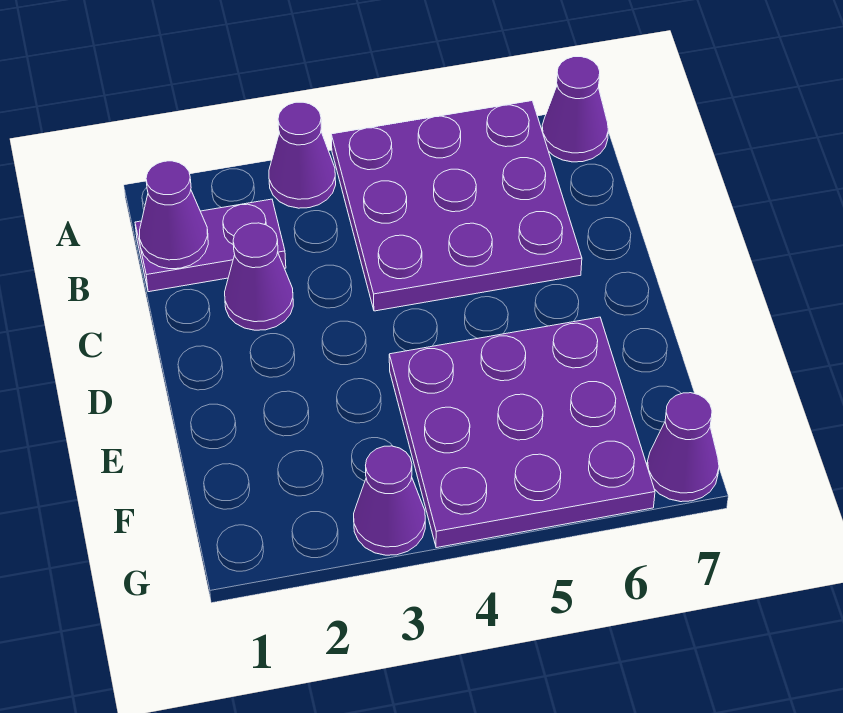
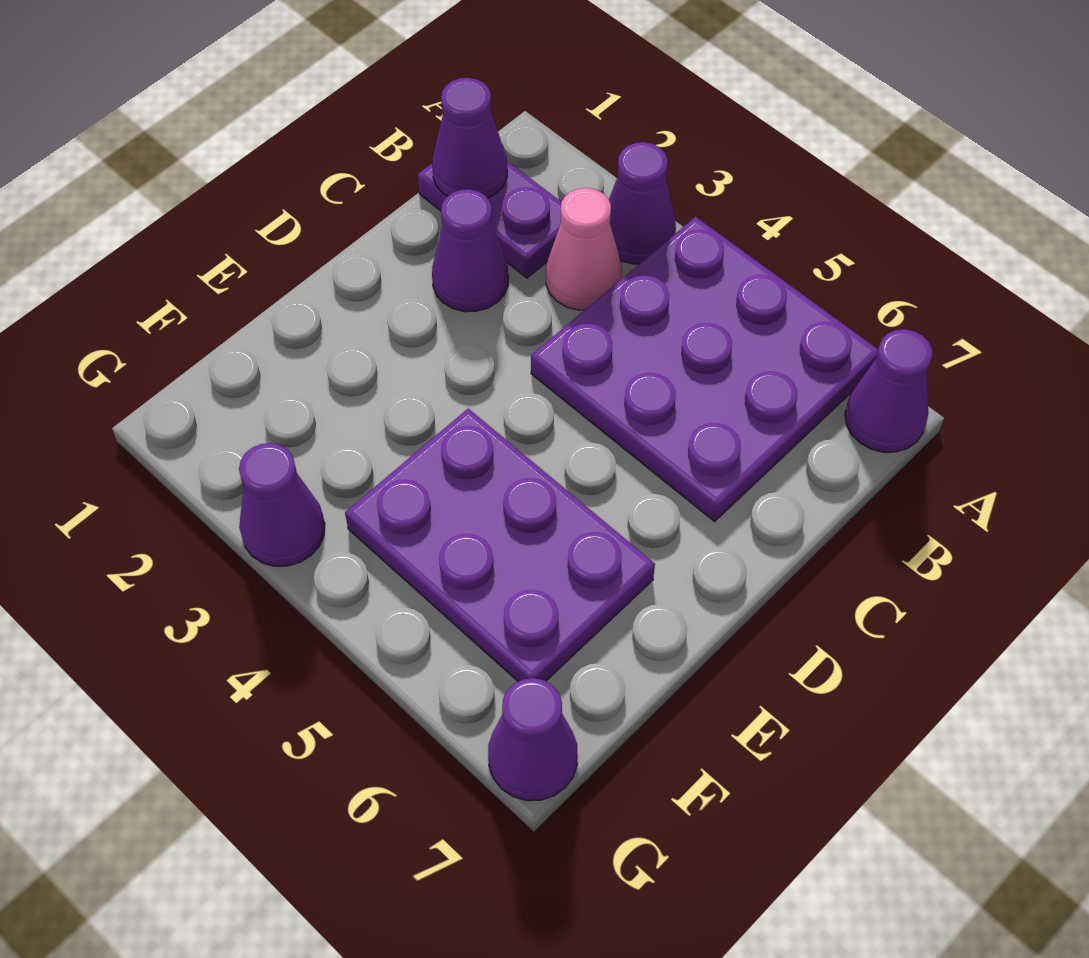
none -> pink 1x1 cone [546,188,622,310]
purple 3x3 plate [389,317,655,548] -> purple 2x3 plate [345,409,655,682]

